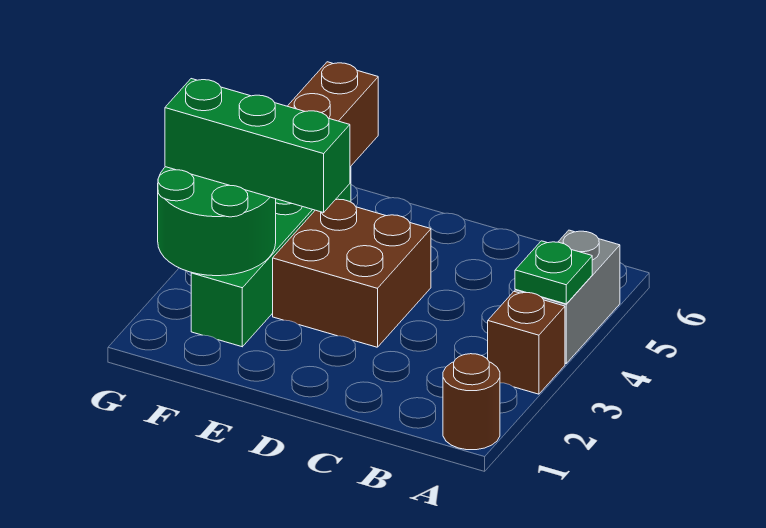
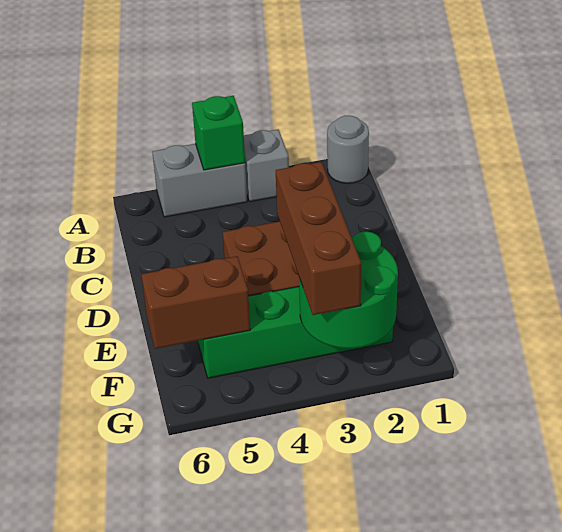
brown 1x1 round brick [443,354,500,450] -> grey 1x1 round brick [327,116,369,183]
brown 1x1 brick [488,292,565,394] -> grey 1x1 brick [244,129,289,201]
green 1x1 plate [515,241,592,304] -> green 1x1 brick [192,96,245,170]
green 1x3 brick [165,79,350,213] -> brown 1x3 brick [276,162,361,315]

